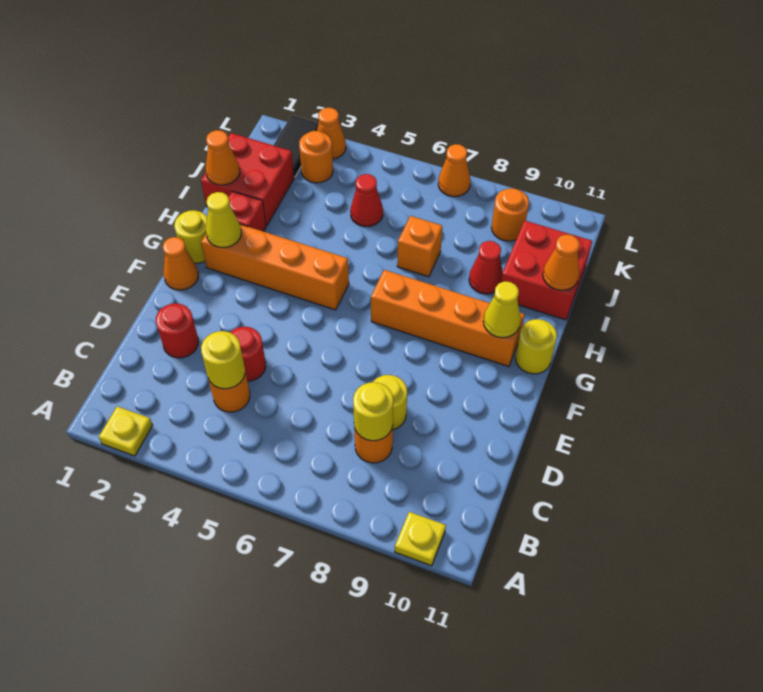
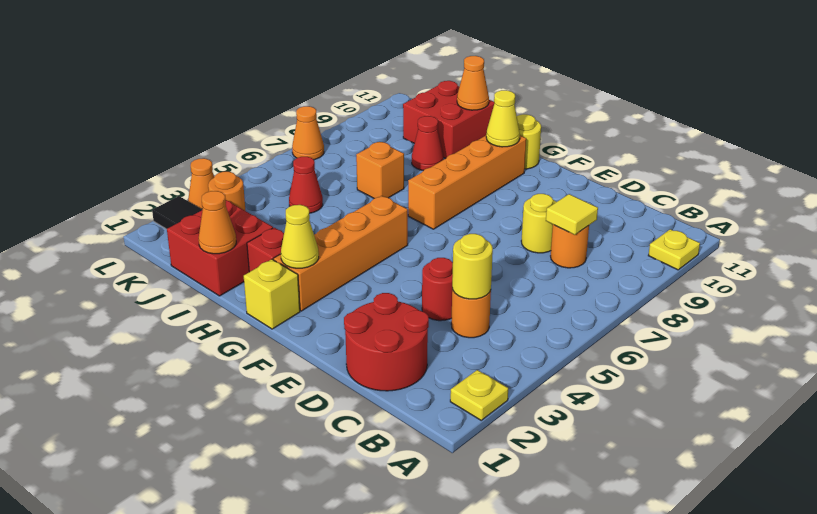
yellow 1x1 round brick [353,382,393,441] -> yellow 1x1 tile [546,194,598,235]
red 1x1 round brick [156,303,198,358] -> red 2x2 round brick [344,293,429,391]
orange 1x1 cone [163,237,198,290] -> none
yellow 1x1 round brick [174,210,207,263] -> yellow 1x1 brick [244,259,300,329]
orange 1x1 round brick [491,188,529,241] -> none

